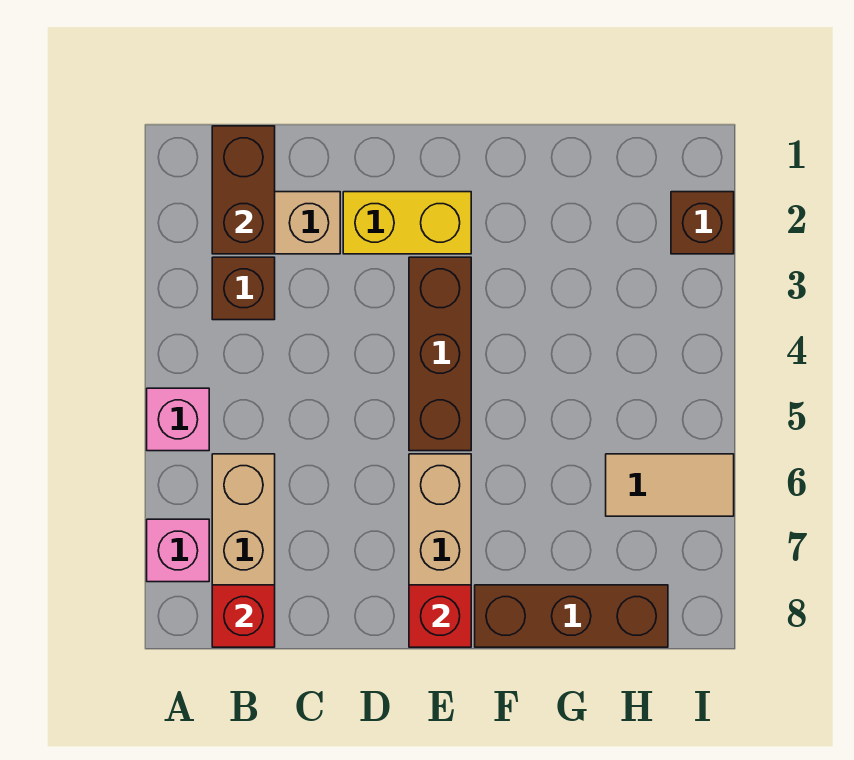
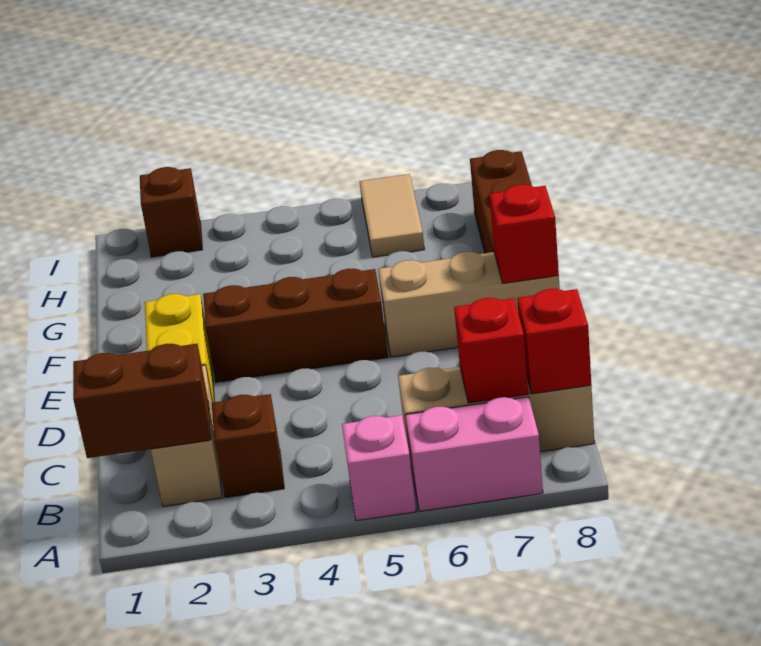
pink 1x1 brick [147,519,209,582] -> pink 1x2 brick [405,397,543,511]
none -> red 1x1 brick [454,298,528,403]

